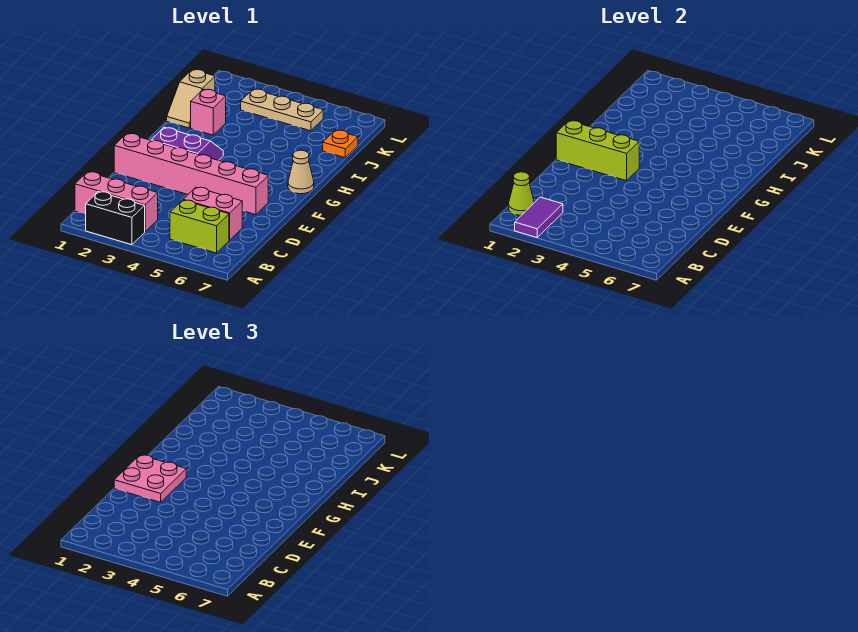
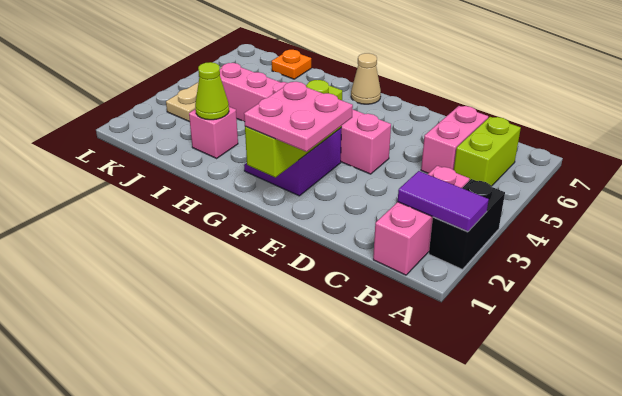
lime 1x1 cone [509,172,534,215] -> lime 1x1 cone moved to [195,62,229,120]
pink 1x6 brick [114,134,268,215] -> pink 1x6 brick turned to [220,63,391,174]
tan 1x2 slope [167,69,215,128] -> none

